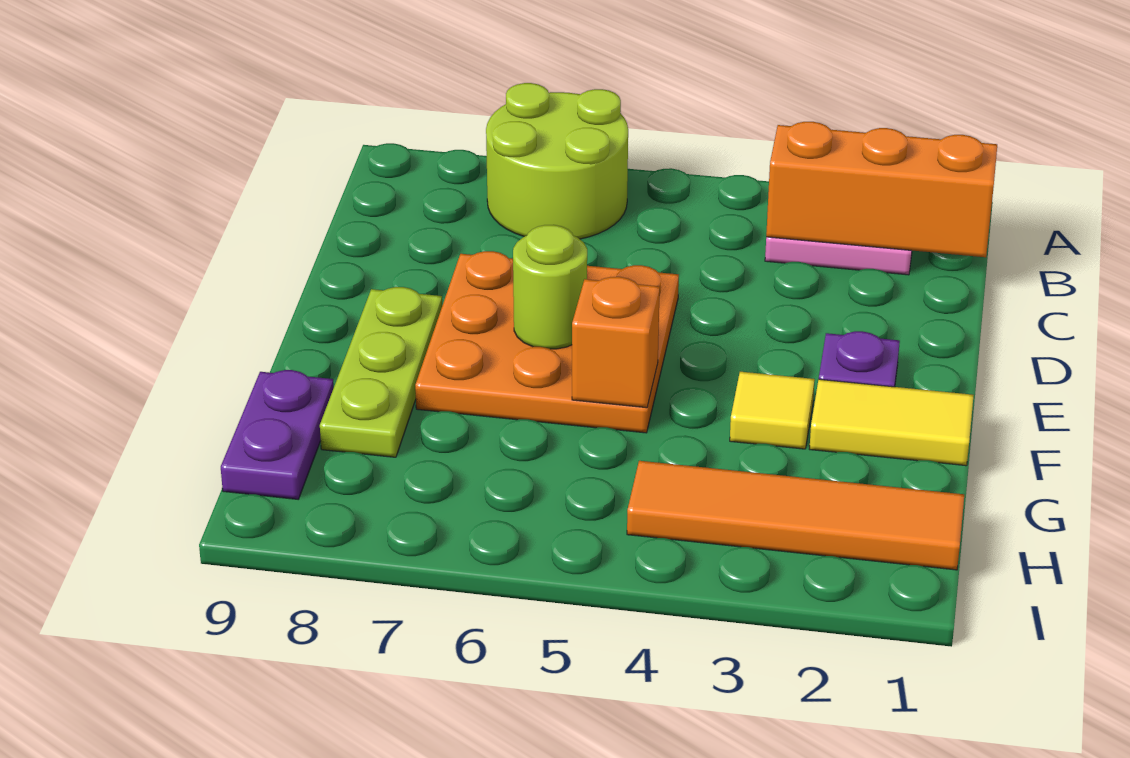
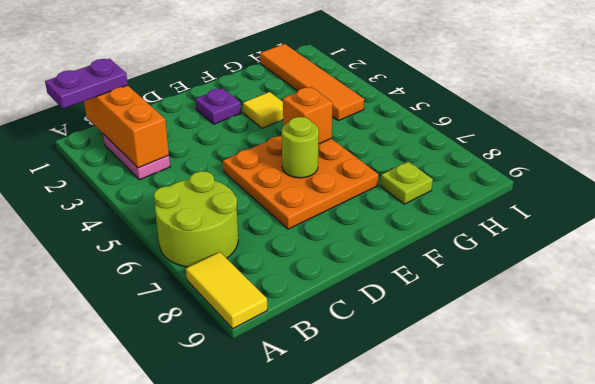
lime 1x3 plate [320,287,442,457] -> lime 1x1 plate [380,162,433,204]
yellow 1x2 tile [810,379,974,466] -> yellow 1x2 tile moved to [186,252,267,329]
purple 1x2 plate [221,370,334,499] -> purple 1x2 plate moved to [45,59,128,109]

